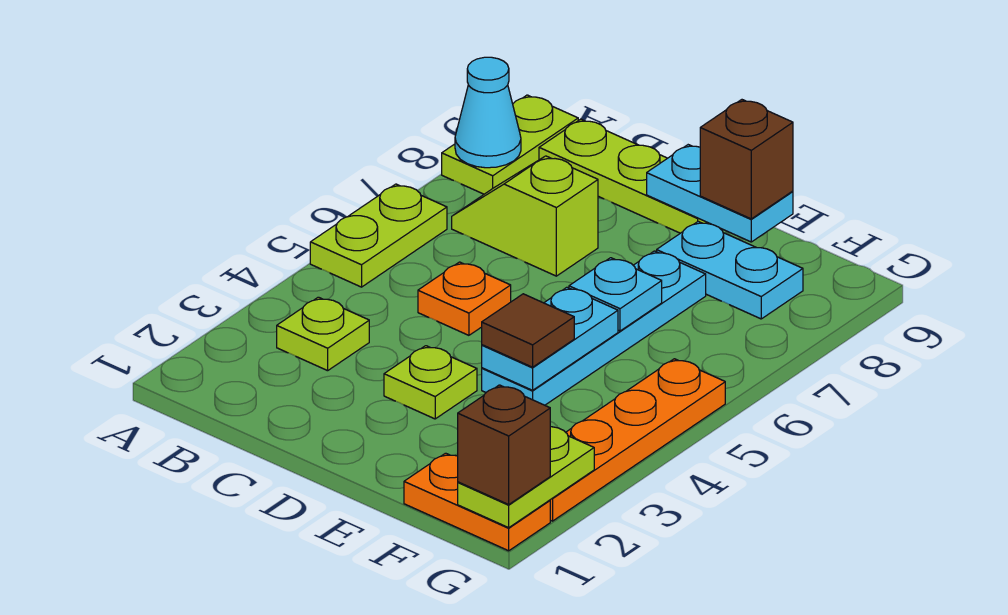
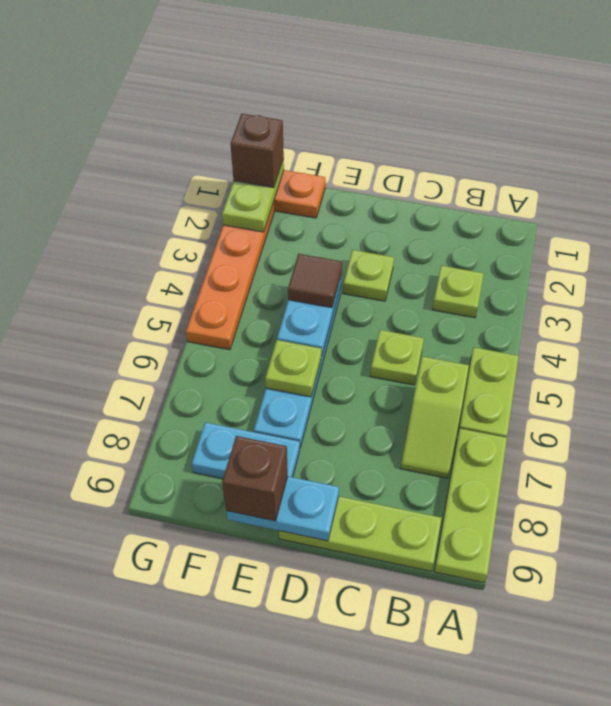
lime 1x2 plate [442,95,578,194] -> lime 1x3 plate [434,428,507,583]
cyan 1x1 cone [455,57,521,168] -> none
lime 1x2 slope [452,156,598,276] -> lime 1x2 slope turned to [400,356,469,478]
orange 1x1 plate [418,262,511,335] -> lime 1x1 plate [370,330,424,385]
cyan 1x1 plate [569,258,662,331] -> lime 1x1 plate [265,340,322,397]

